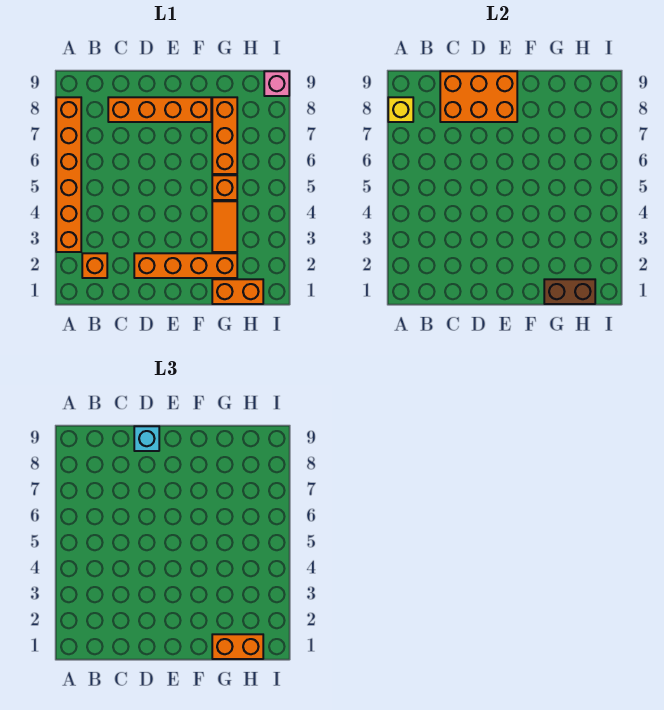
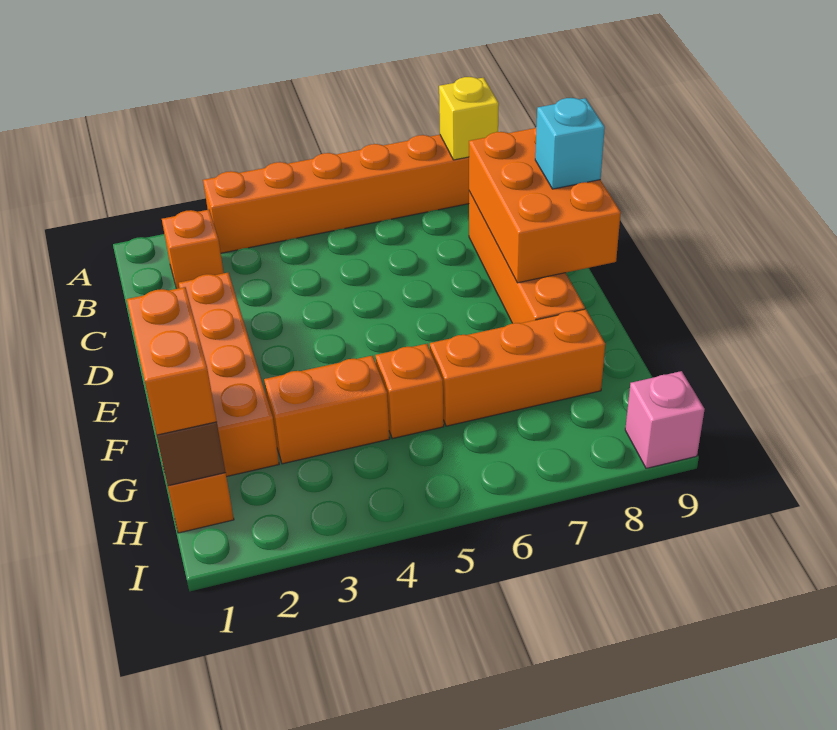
orange 1x2 tile [212,201,237,252] -> orange 1x2 brick [264,356,390,464]

